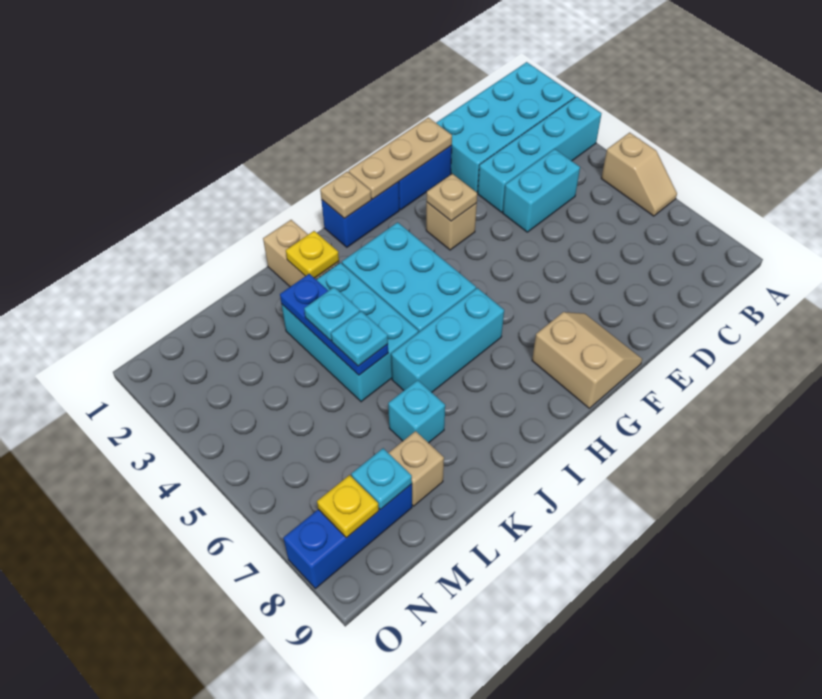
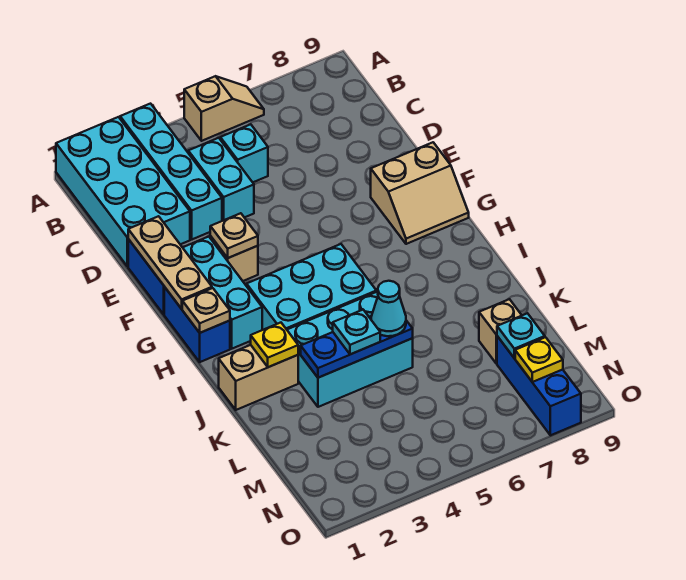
tan 2x2 slope [532,312,642,408] -> tan 2x2 slope turned to [371,142,469,244]
cyan 1x3 brick [391,288,504,392] -> cyan 1x3 brick moved to [183,237,262,349]
cyan 1x1 plate [331,311,388,366] -> cyan 1x1 cone [371,281,406,336]
cyan 1x1 brick [388,380,445,443] -> cyan 1x1 brick moved to [220,124,268,182]

